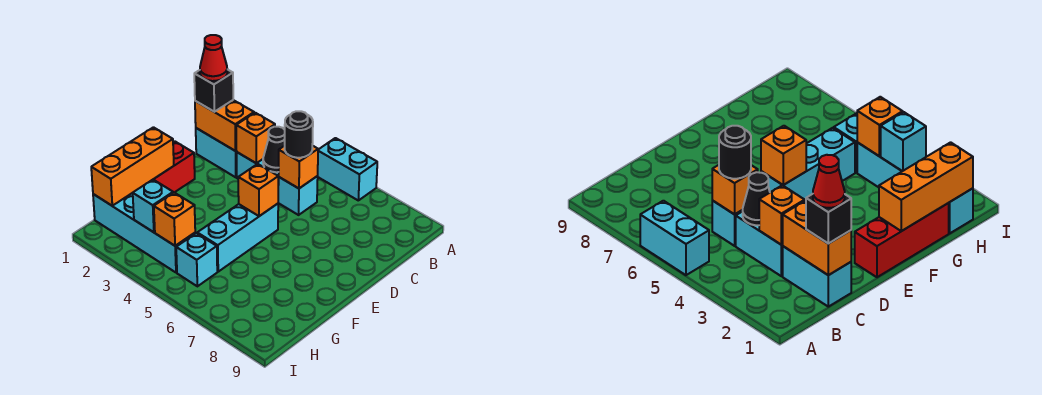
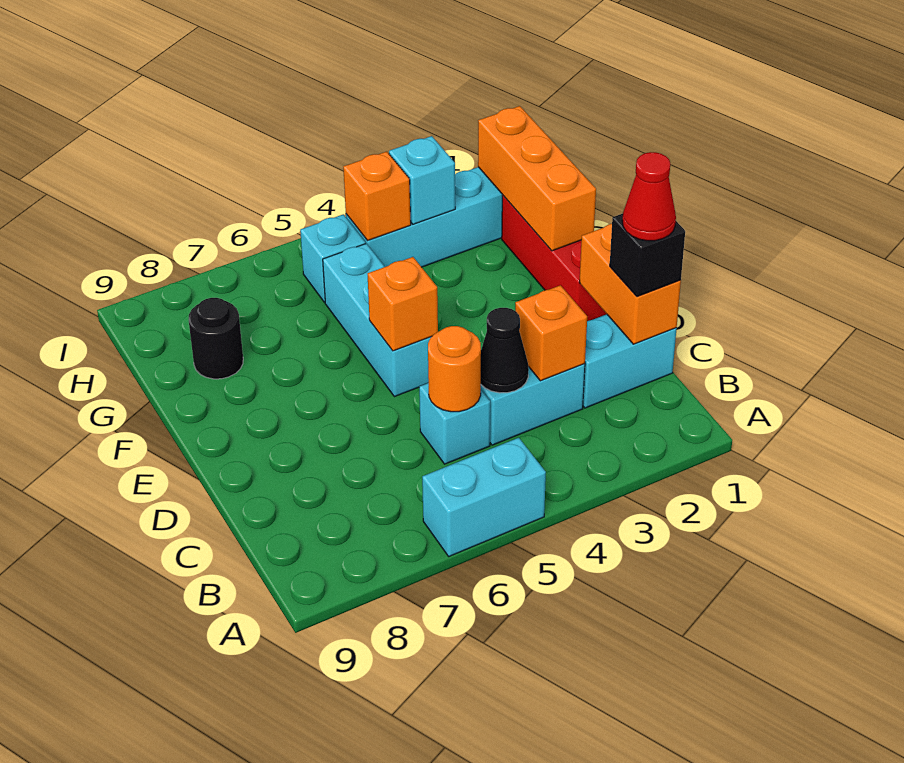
orange 1x2 brick [195,100,254,151] -> orange 1x2 brick turned to [579,224,681,344]
orange 1x1 brick [279,146,318,188] -> orange 1x1 round brick [428,326,481,412]
black 1x1 round brick [285,111,313,158] -> black 1x1 round brick moved to [189,298,243,379]

